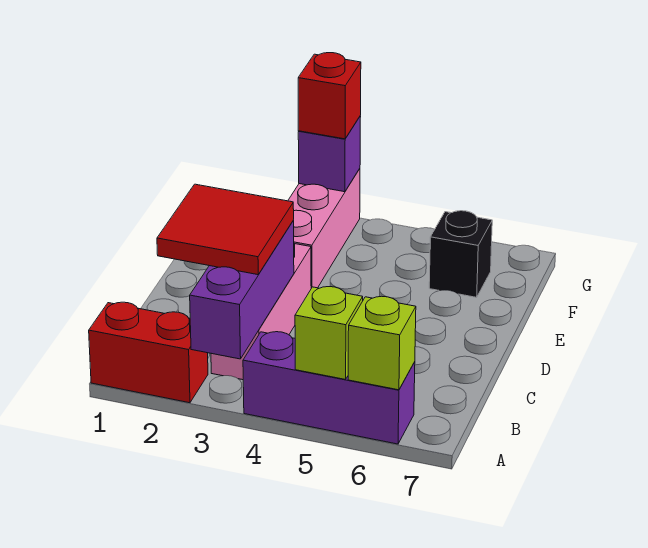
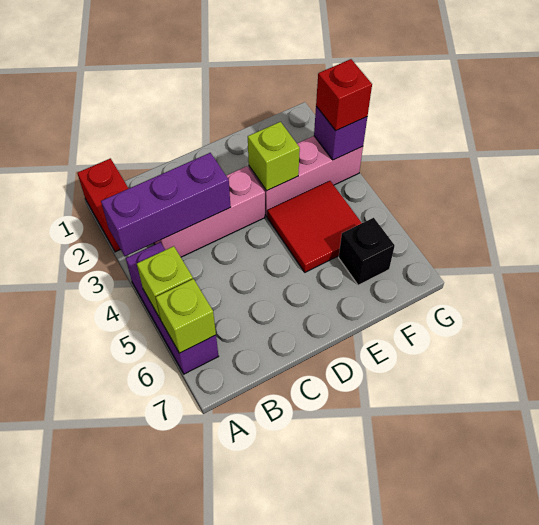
red 2x2 tile [157,184,294,275] -> red 2x2 tile moved to [267,181,362,272]
none -> lime 1x1 brick [248,122,300,191]

